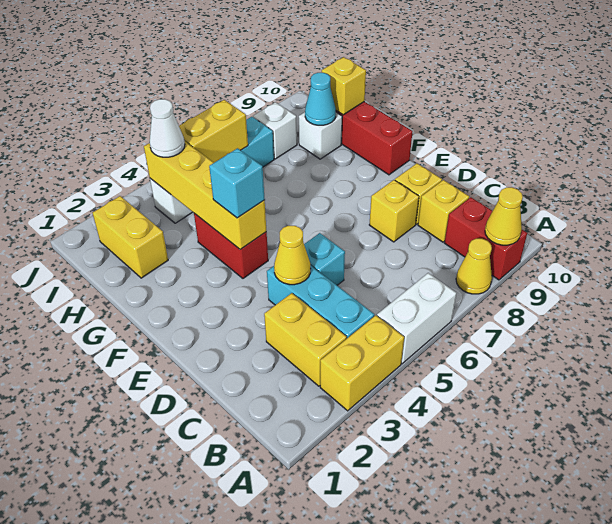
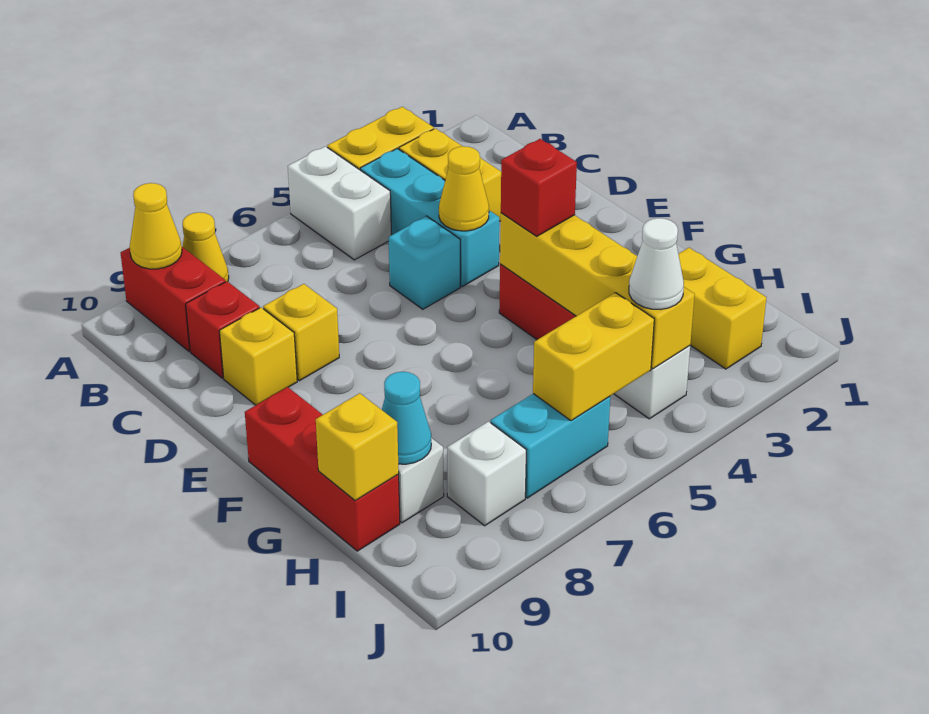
white 1x2 brick [377,273,456,364] -> white 1x2 brick turned to [288,146,392,260]
yellow 1x1 brick [418,180,469,242] -> red 1x1 brick [186,282,260,378]
cyan 1x1 brick [209,148,265,218] -> red 1x1 brick [501,139,577,236]

